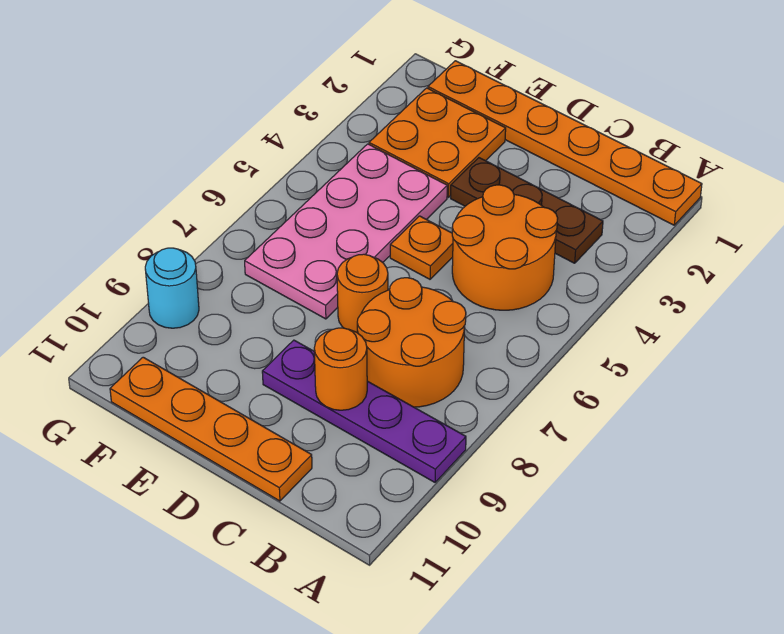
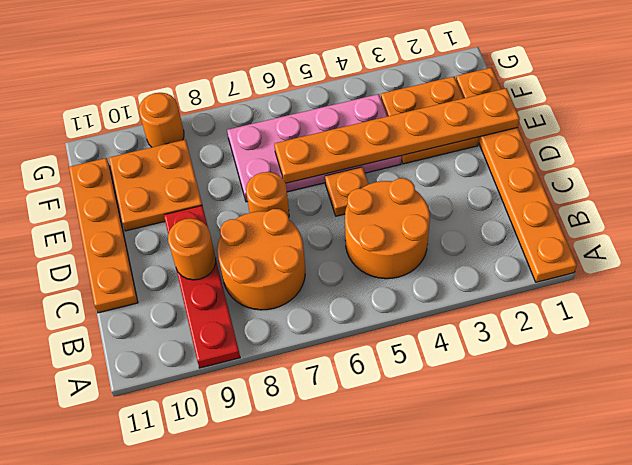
purple 1x4 plate [262,340,466,482] -> red 1x4 plate [164,205,240,368]
brown 1x3 plate [451,158,603,263] -> none
none -> orange 1x6 plate [274,88,520,183]
none -> orange 2x2 plate [109,139,202,231]
cyan 1x1 round brick [145,248,199,328] -> orange 1x1 round brick [139,93,184,147]

